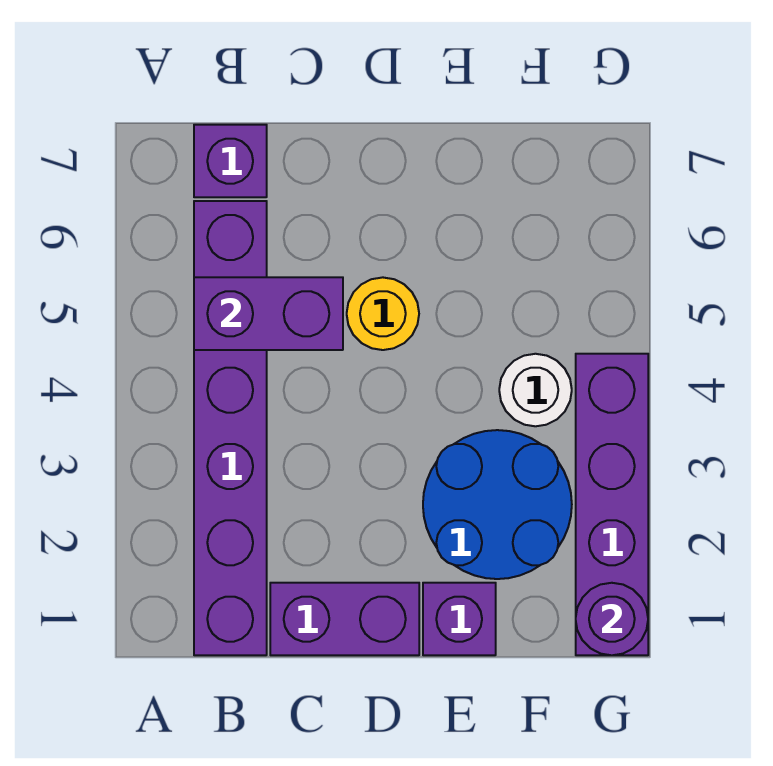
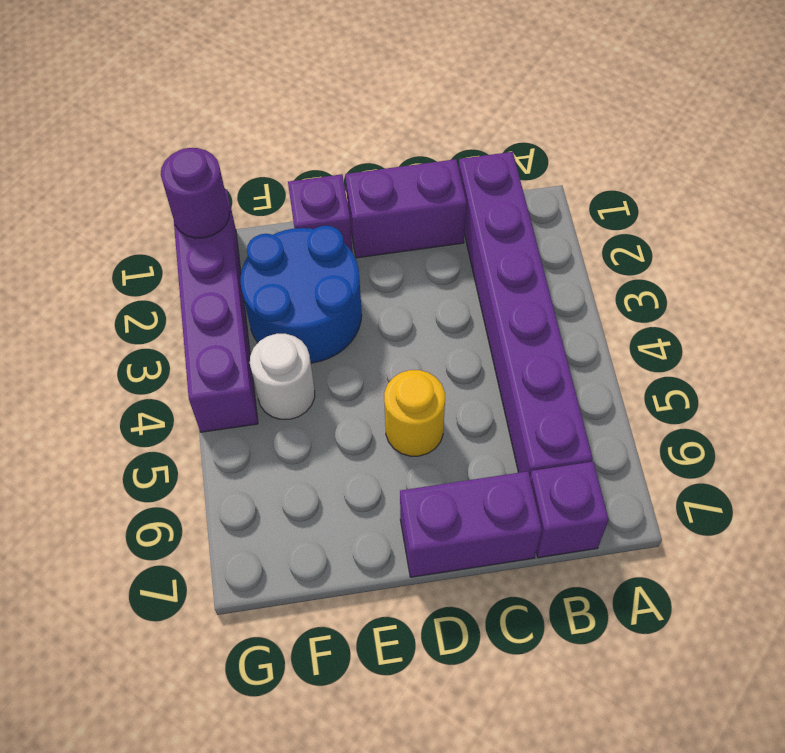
purple 1x2 brick [194,277,343,350] -> purple 1x2 brick moved to [400,471,542,577]

